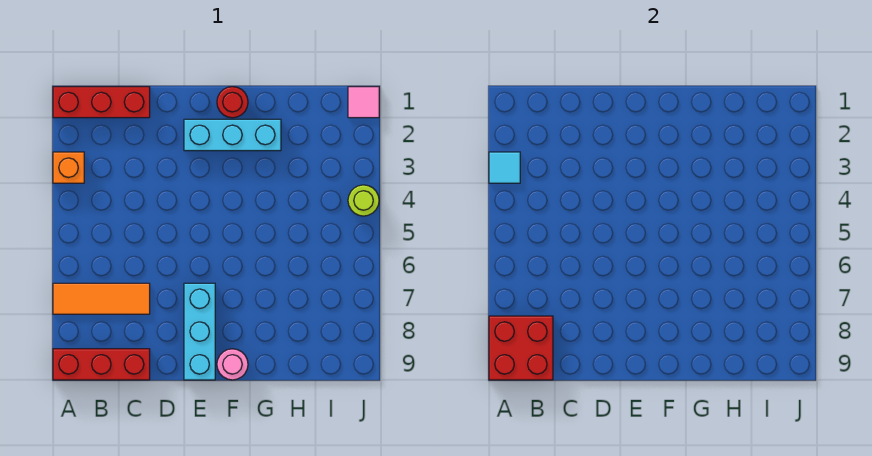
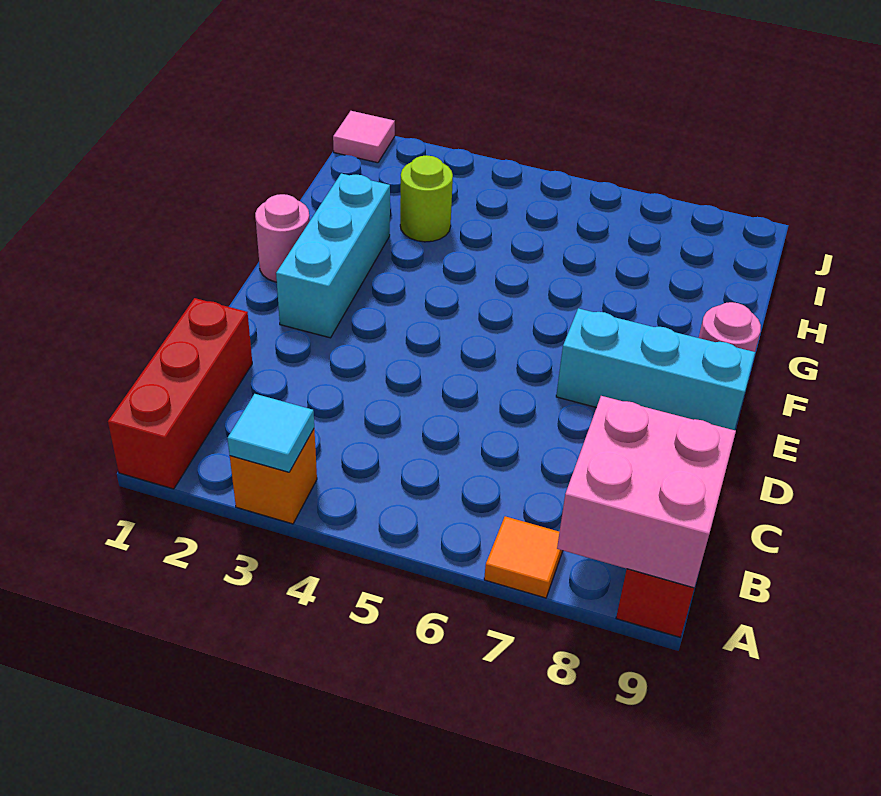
orange 1x3 tile [53,283,150,314] -> orange 1x1 tile [484,516,563,598]
red 2x2 brick [489,316,553,380] -> pink 2x2 brick [557,396,736,588]
red 1x1 round brick [217,87,248,118] -> pink 1x1 round brick [255,194,310,282]
lime 1x1 round brick [348,185,379,216] -> lime 1x1 round brick moved to [400,155,453,242]

